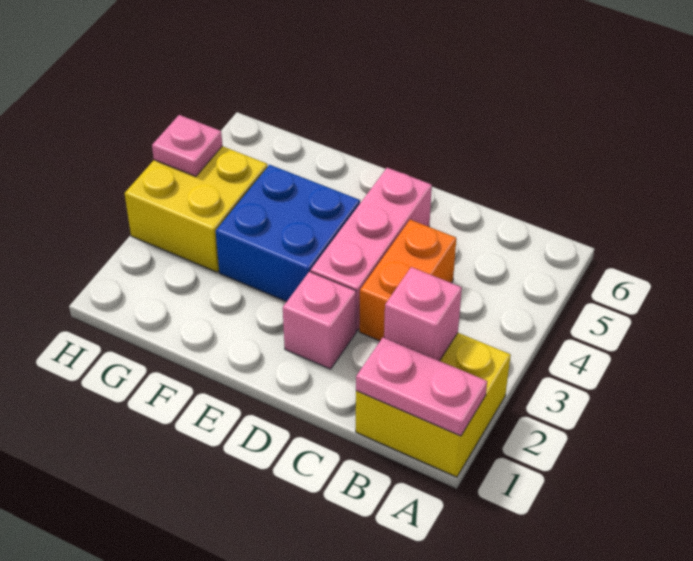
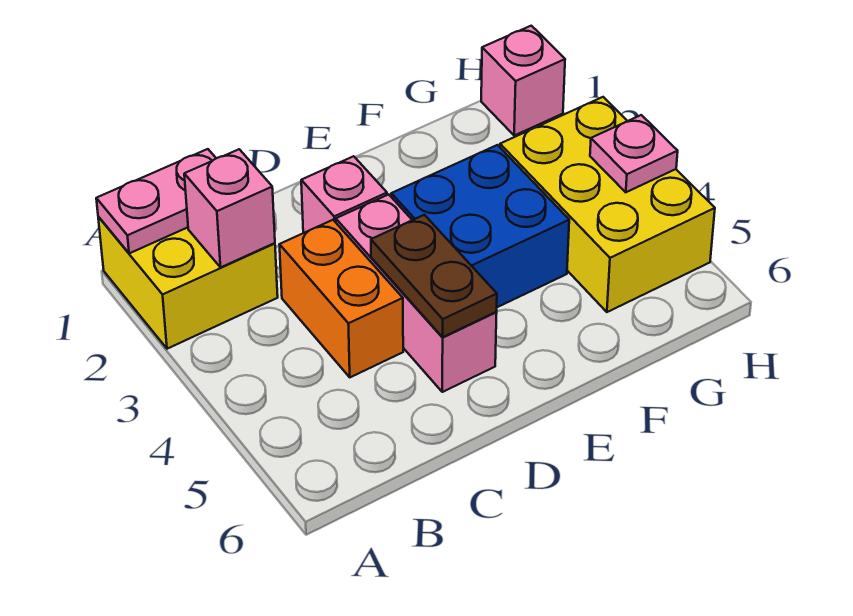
none -> brown 1x2 plate [371,215,497,337]
yellow 2x2 brick [125,146,267,272] -> yellow 2x3 brick [500,97,715,312]
none -> pink 1x1 brick [481,26,565,135]

